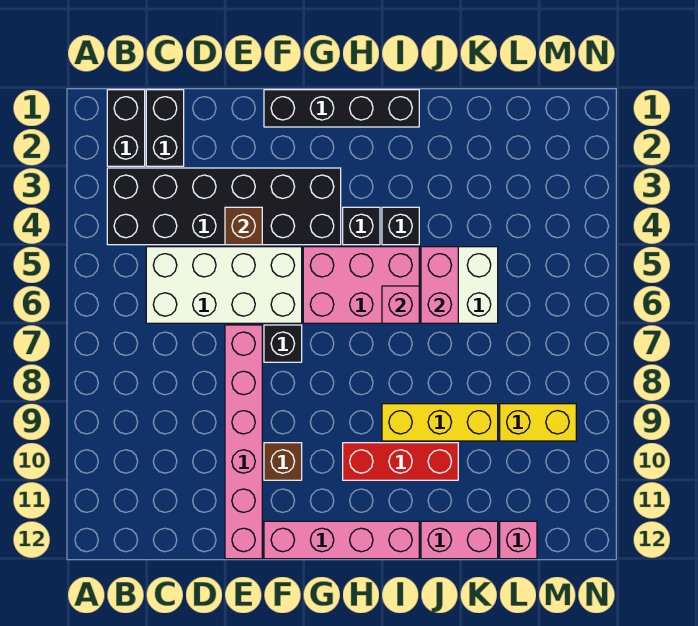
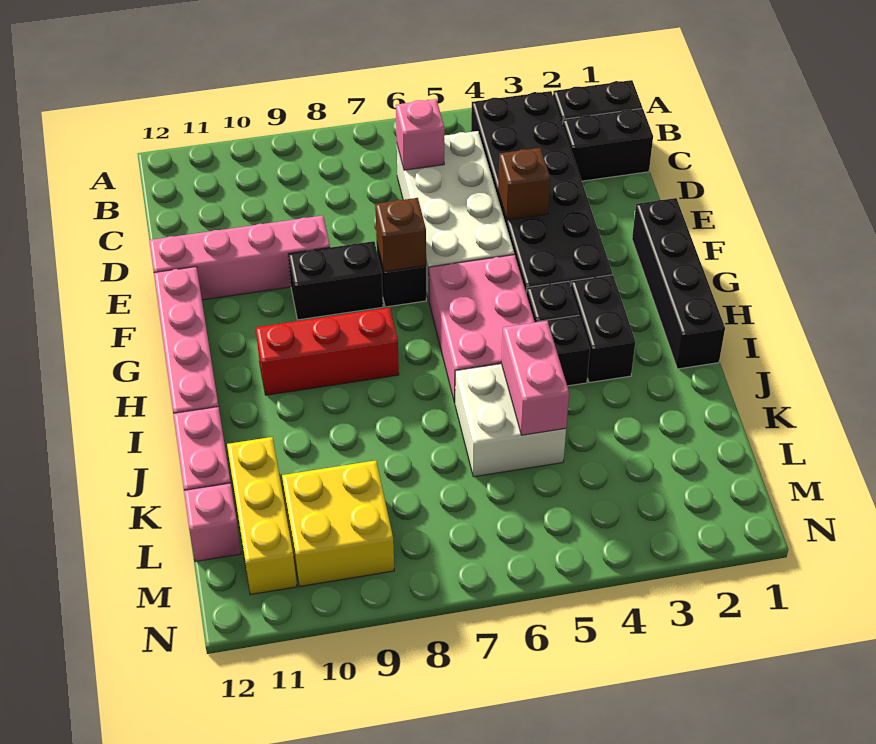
pink 1x6 brick [225,325,262,559] -> pink 1x4 brick [149,216,330,300]
none -> black 1x2 brick [288,241,383,320]
brown 1x1 brick [264,443,302,480] -> brown 1x1 brick moved to [375,198,426,272]
none -> black 1x2 brick [571,275,635,383]
red 1x3 brick [343,443,458,480] -> red 1x3 brick turned to [256,308,399,395]
pink 1x1 brick [382,286,419,323] -> pink 1x1 brick moved to [396,99,445,170]
yellow 1x3 brick [382,404,498,441] -> yellow 1x3 brick moved to [227,437,297,595]
pink 1x2 brick [421,247,458,323] -> pink 1x2 brick turned to [501,321,569,435]
yellow 1x2 brick [500,404,576,441] -> yellow 2x2 brick [282,460,394,587]

